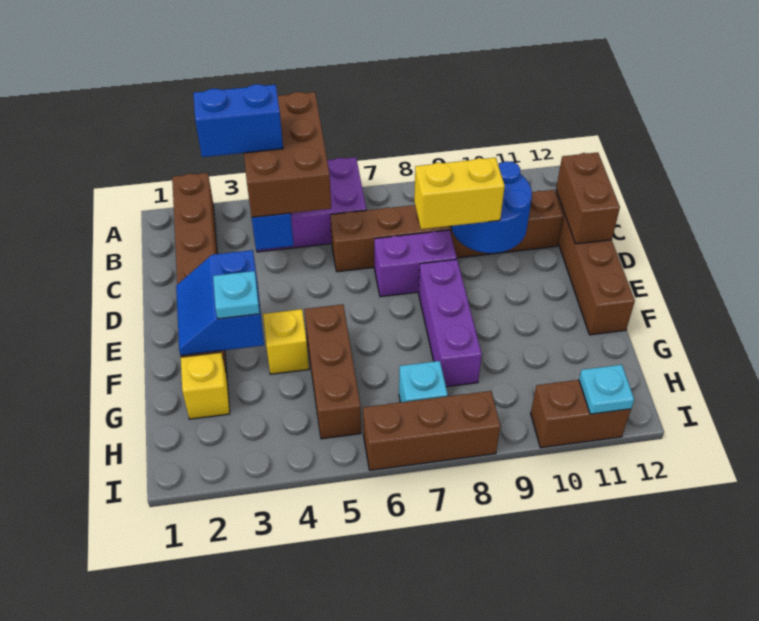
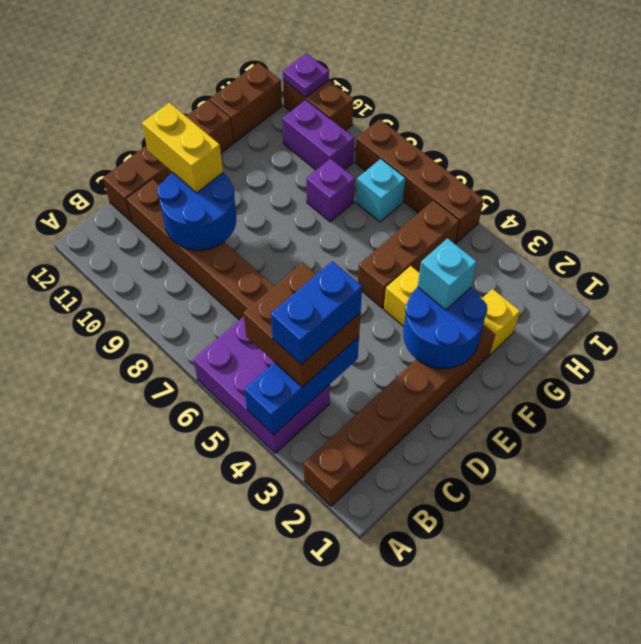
brown 2x3 brick [244,92,331,217] -> brown 2x2 brick [243,263,361,387]
blue 1x2 brick [193,84,283,157] -> blue 1x2 brick turned to [271,261,362,364]
brown 1x2 brick [556,152,620,244] -> brown 1x2 brick moved to [210,63,282,142]
purple 1x2 brick [374,230,457,297] -> purple 1x2 brick moved to [282,100,354,170]
yellow 1x2 brick [414,158,505,229] -> yellow 1x2 brick moved to [142,103,223,193]
blue 2x2 slope [176,250,264,355] -> blue 2x2 round brick [403,287,487,369]
purple 1x3 brick [418,259,482,387] -> purple 1x1 brick [306,159,355,222]
cyan 1x1 plate [213,271,260,319] -> cyan 1x1 brick [418,238,477,310]
brown 1x3 brick [363,391,500,470] -> brown 1x4 brick [355,119,484,243]
cyan 1x1 plate [579,365,634,414] -> purple 1x1 plate [283,53,329,97]

